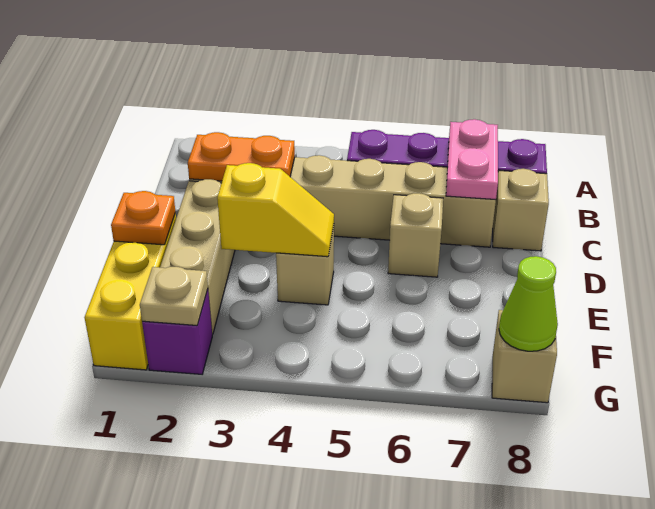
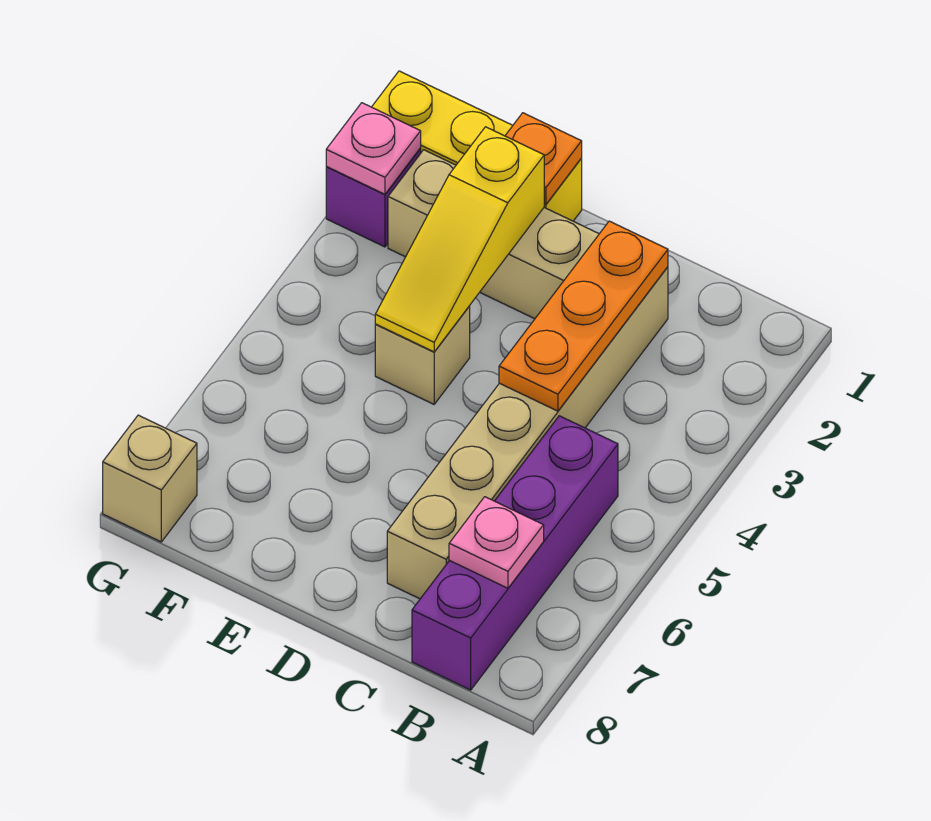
pink 1x2 plate [446,119,498,200] -> pink 1x1 plate [449,497,544,588]
orange 1x2 plate [188,132,295,181] -> orange 1x3 plate [499,221,668,411]
tan 1x1 brick [493,169,549,251] -> none
tan 1x1 brick [388,193,443,277] -> none
yellow 1x2 slope [217,163,334,257] -> yellow 1x3 slope [375,127,544,352]
tan 1x1 plate [140,267,208,325] -> pink 1x1 plate [326,103,421,194]
lime 1x1 cone [499,256,558,351] -> none

